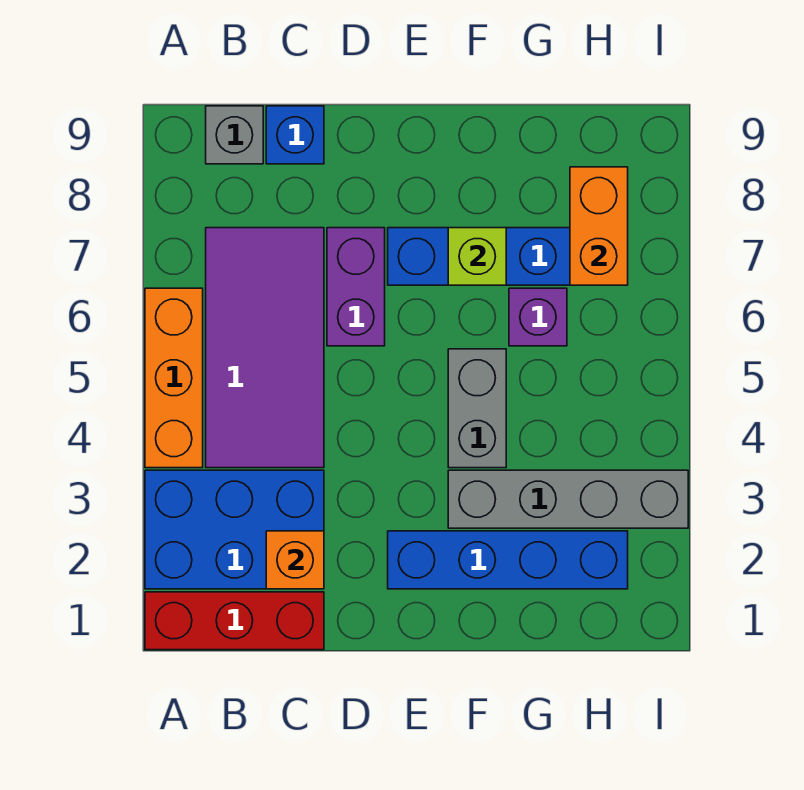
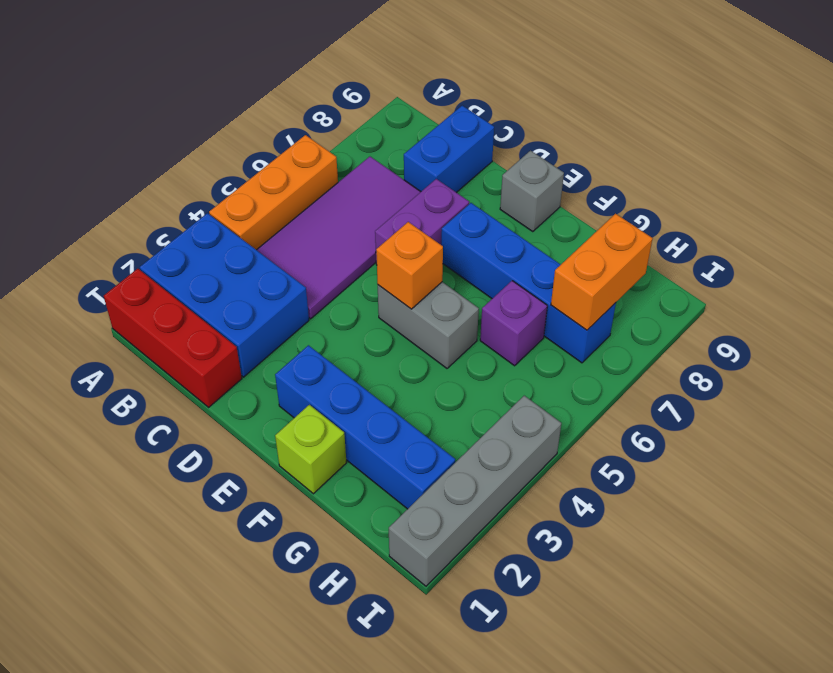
grey 1x1 brick [206,106,263,164] -> grey 1x1 brick moved to [500,151,564,232]
orange 1x1 brick [266,531,324,589] -> orange 1x1 brick moved to [376,222,443,309]
blue 1x1 brick [266,106,324,164] -> blue 1x2 brick [404,106,494,193]
grey 1x4 brick [448,470,688,528] -> grey 1x4 brick turned to [389,396,561,586]
grey 1x2 brick [448,349,506,468] -> grey 1x2 brick turned to [378,282,479,368]
lime 1x1 brick [448,228,506,285] -> lime 1x1 brick moved to [275,405,347,494]

